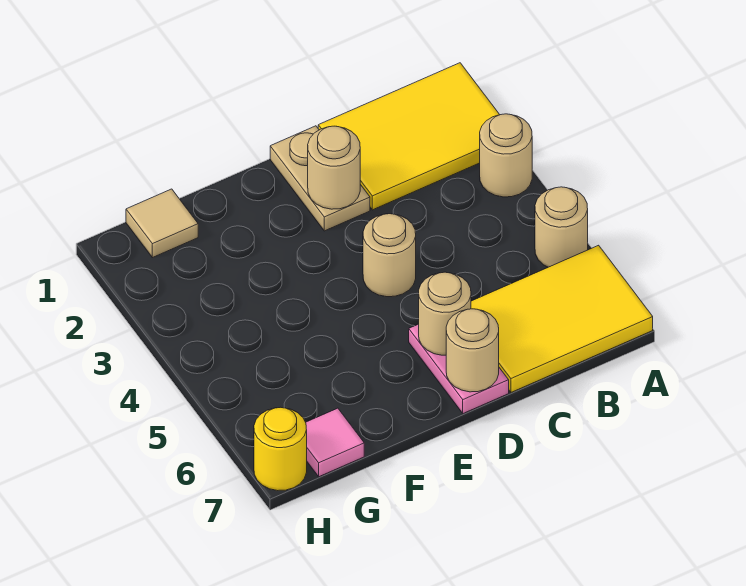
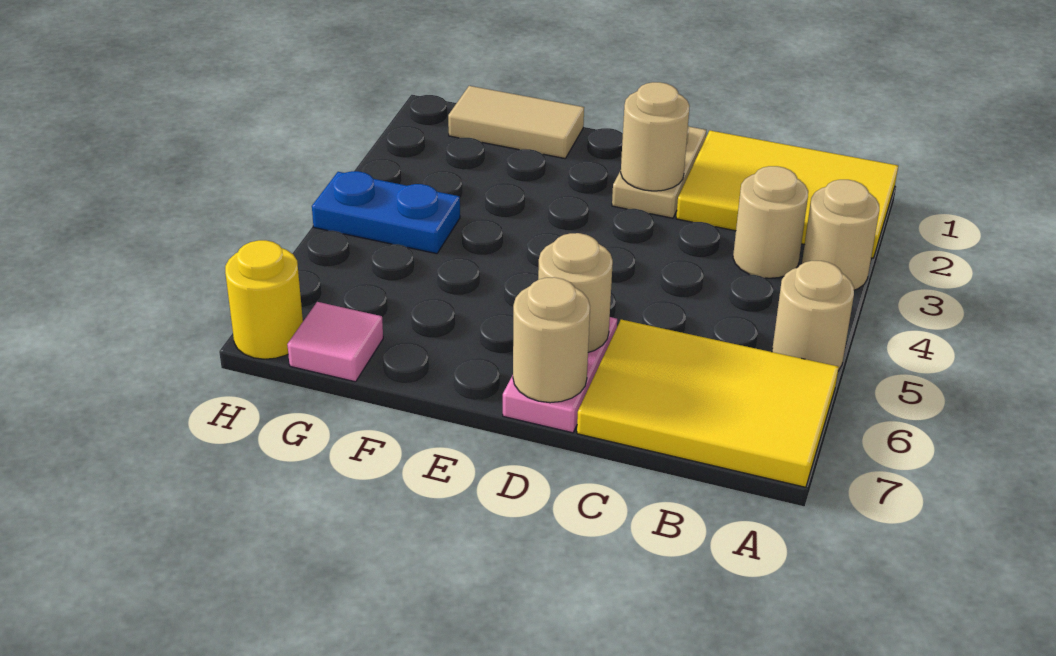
tan 1x1 round brick [363,214,416,297] -> tan 1x1 round brick moved to [733,166,808,278]
tan 1x1 tile [126,189,198,258] -> tan 1x2 tile [448,86,584,158]
none -> blue 1x2 plate [312,171,460,254]

